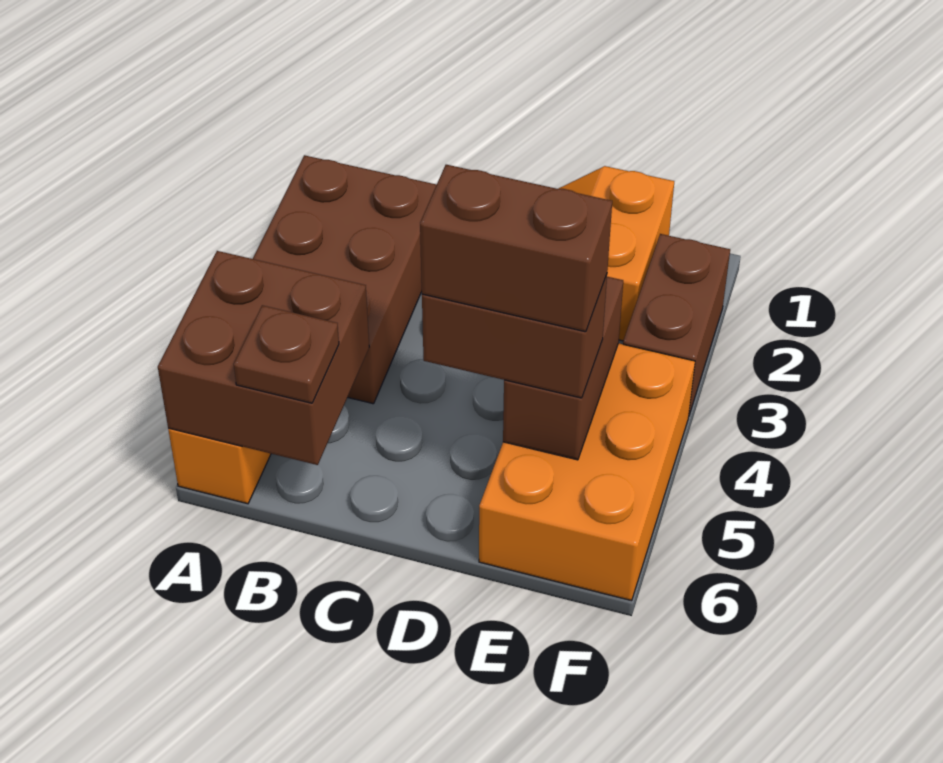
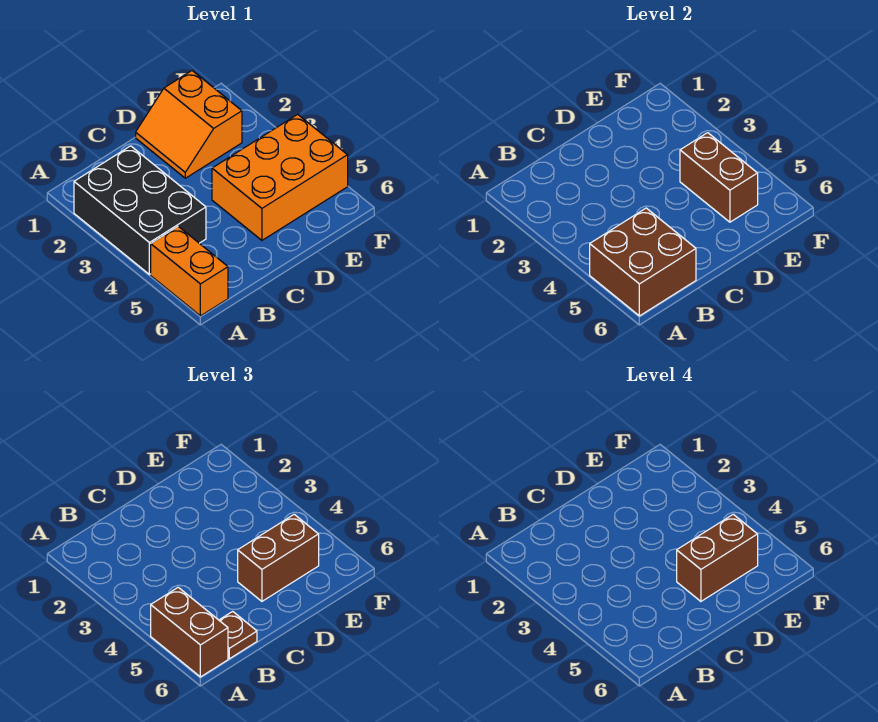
brown 2x3 brick [253,155,437,404] -> black 2x3 brick [74,146,206,274]
orange 2x3 brick [479,343,695,601] -> orange 2x3 brick turned to [212,114,348,240]
brown 1x2 brick [623,234,730,415] -> brown 1x2 brick moved to [151,587,228,677]

